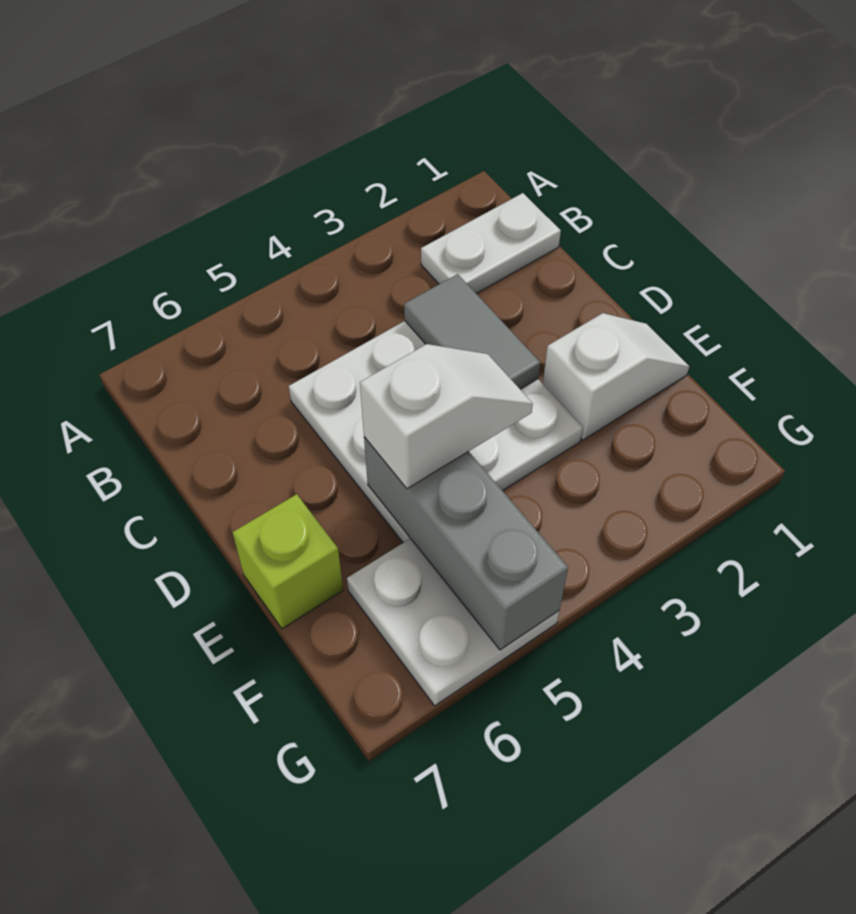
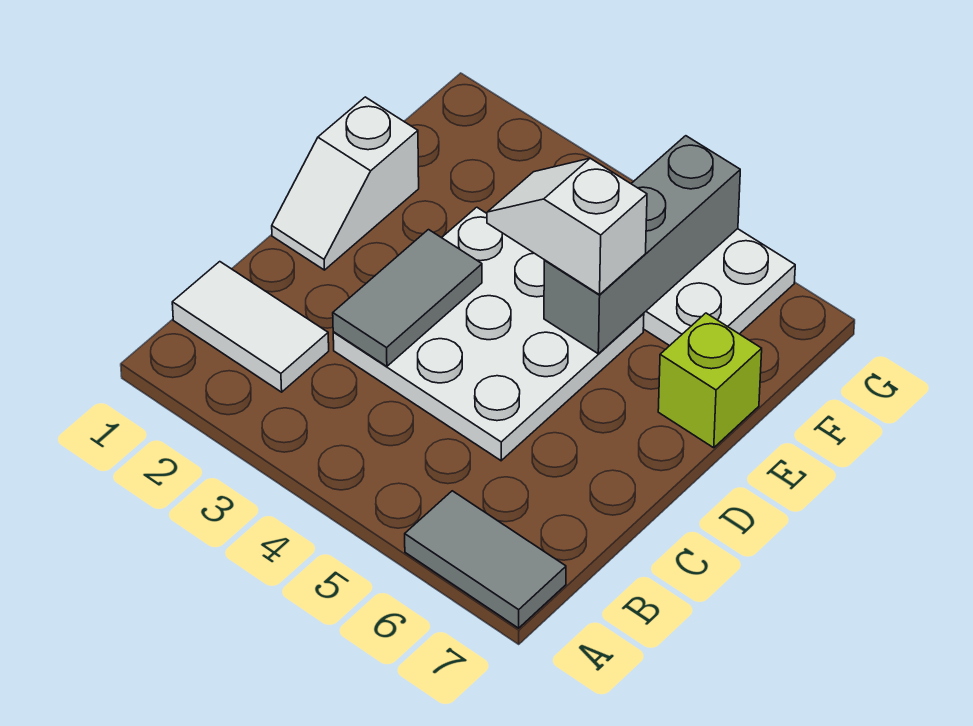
none -> grey 1x2 tile [405,491,566,628]
white 1x2 plate [421,193,561,294] -> white 1x2 tile [172,262,329,392]
white 1x2 slope [543,313,689,440] -> white 1x2 slope turned to [272,97,419,270]

